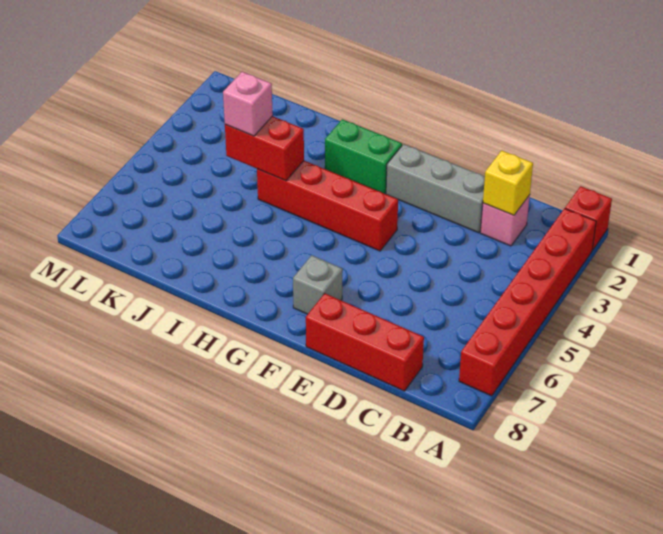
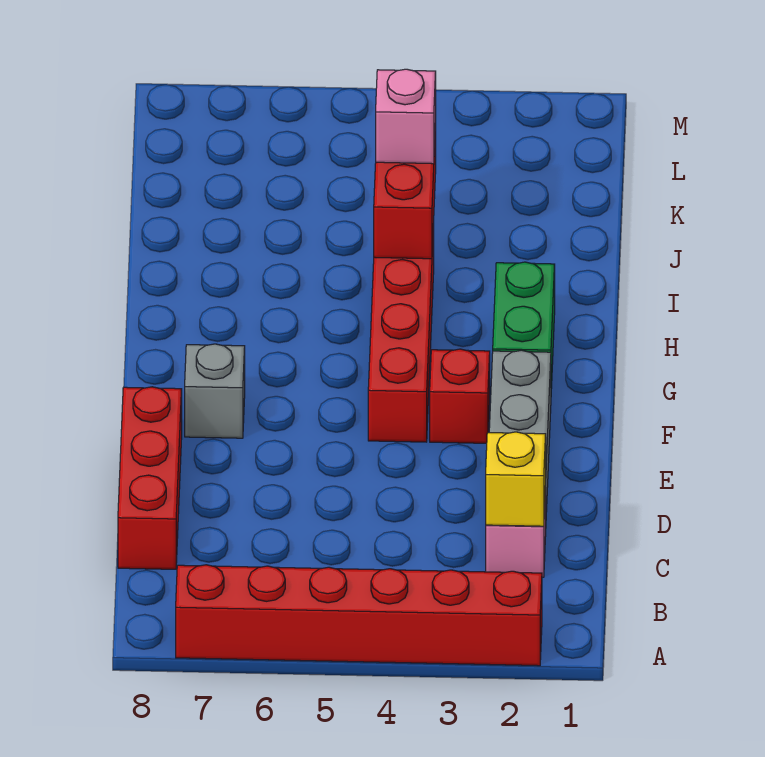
red 1x1 brick [565,186,612,250] -> red 1x1 brick moved to [430,349,490,443]

